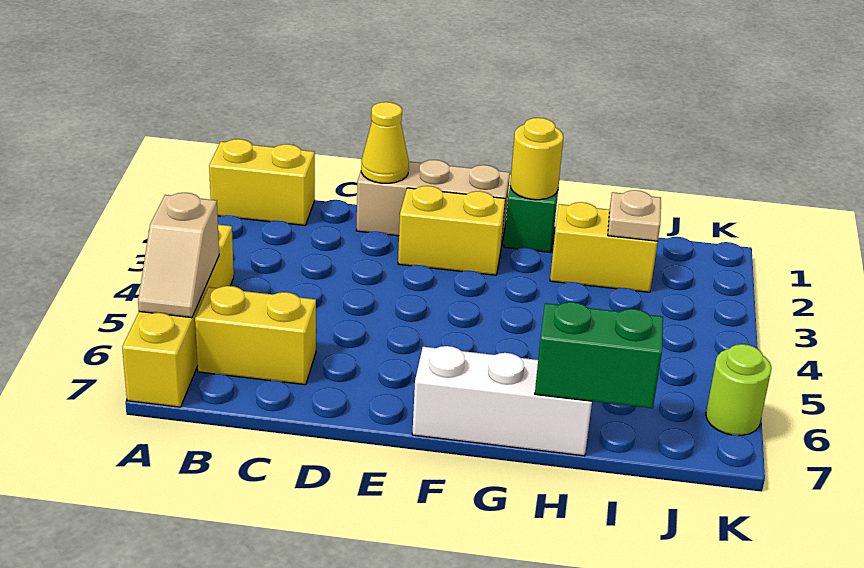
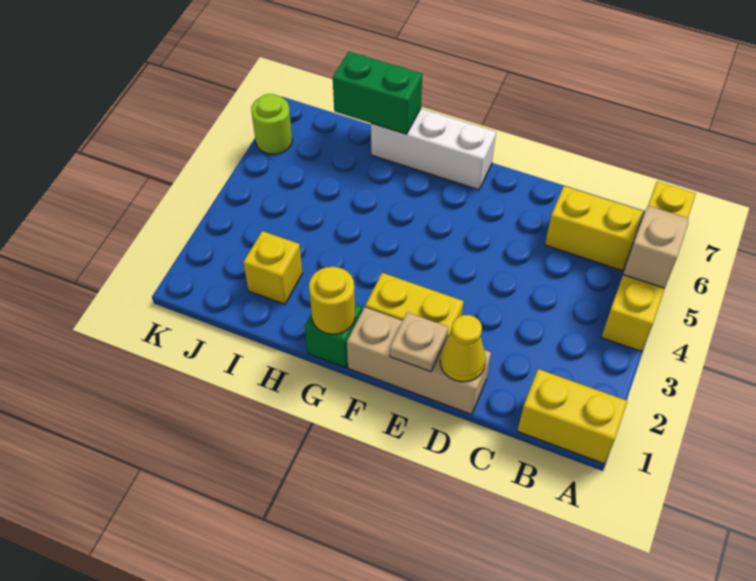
yellow 1x2 brick [550,202,658,292] -> yellow 1x1 brick [243,231,302,304]
tan 1x1 plate [608,190,661,241] -> tan 1x1 plate moved to [390,312,448,372]

